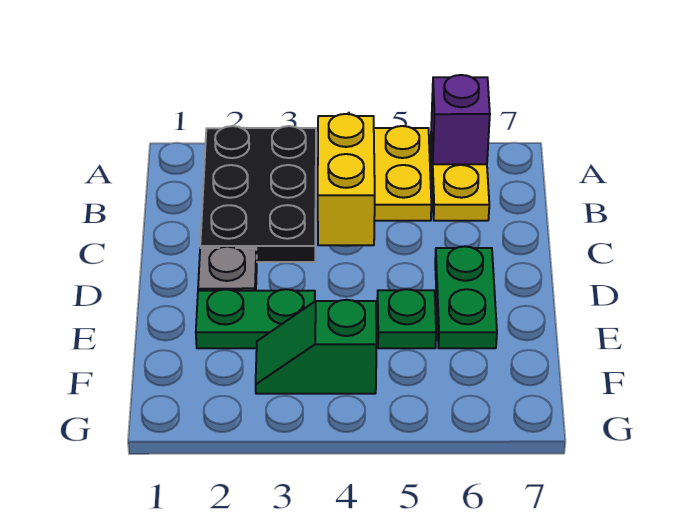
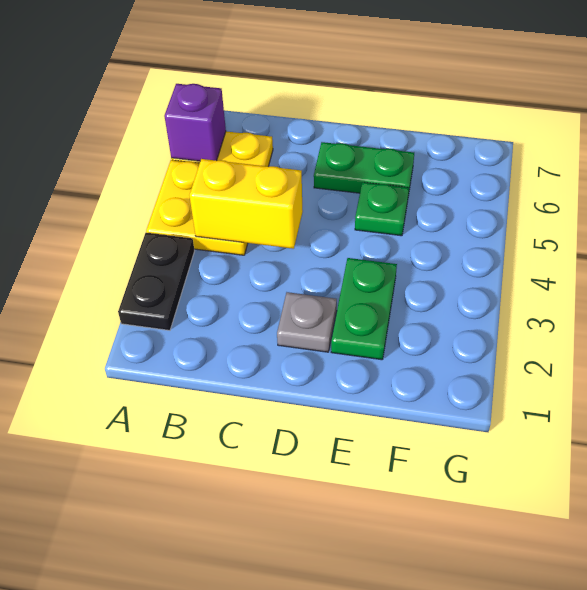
black 2x3 plate [200,126,316,262] -> black 1x2 plate [118,233,195,330]
green 1x2 slope [256,300,377,394] -> none

